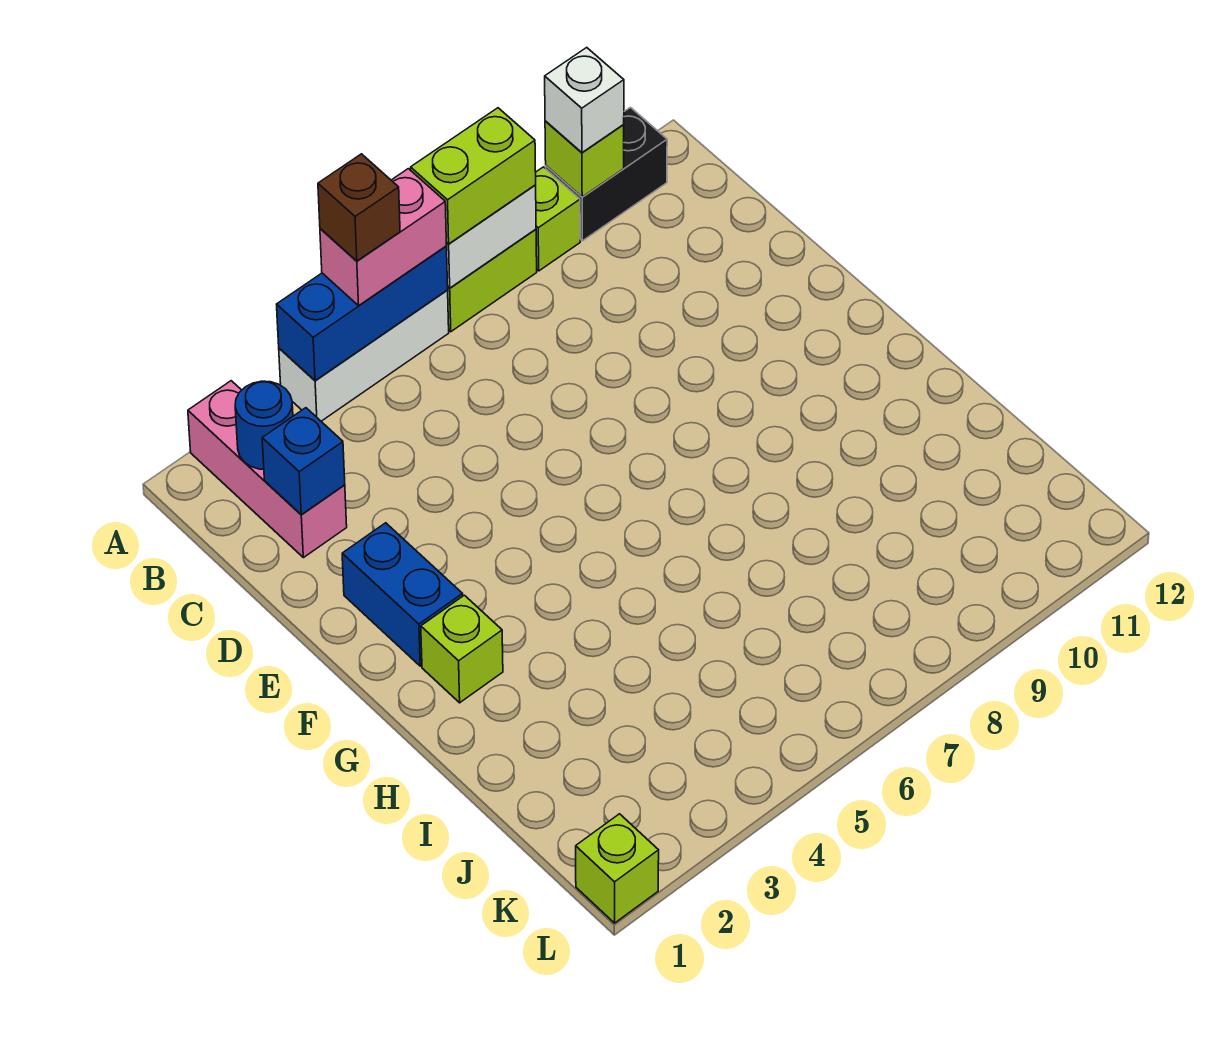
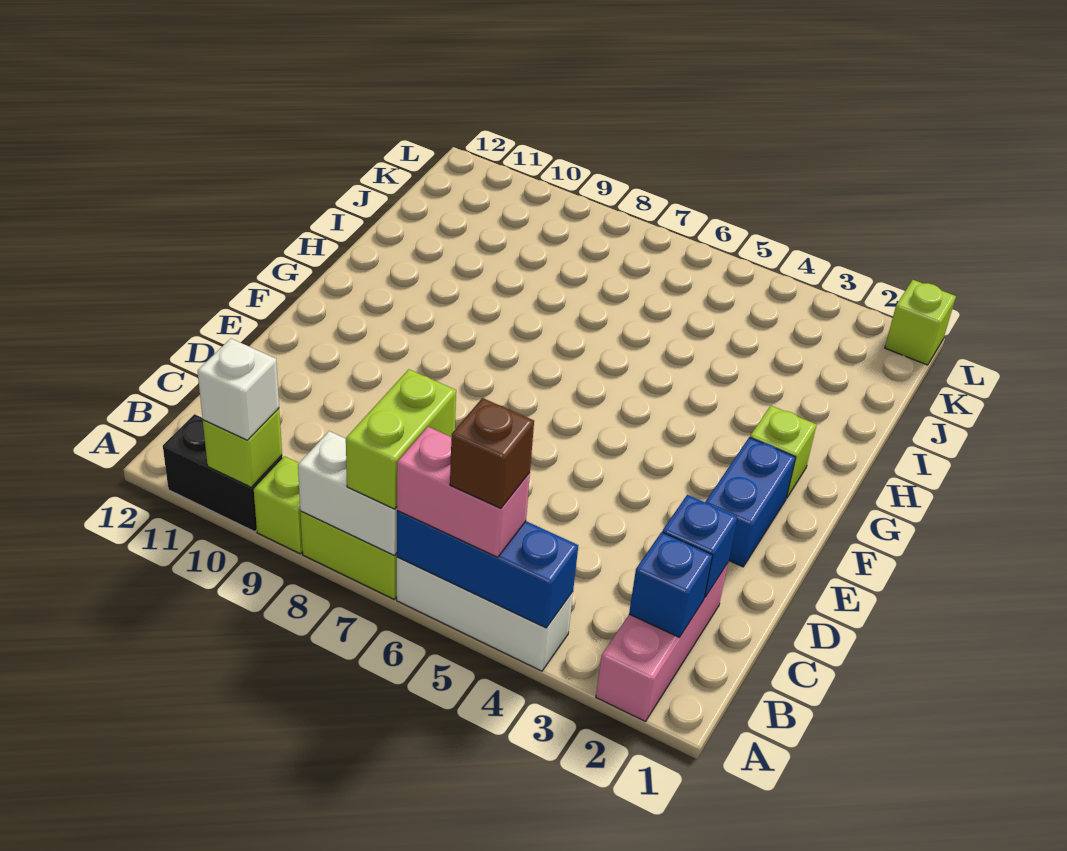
lime 1x2 brick [411,108,536,244] -> lime 1x2 brick turned to [346,369,456,509]
blue 1x1 round brick [235,381,293,469] -> blue 1x1 brick [629,532,712,638]

